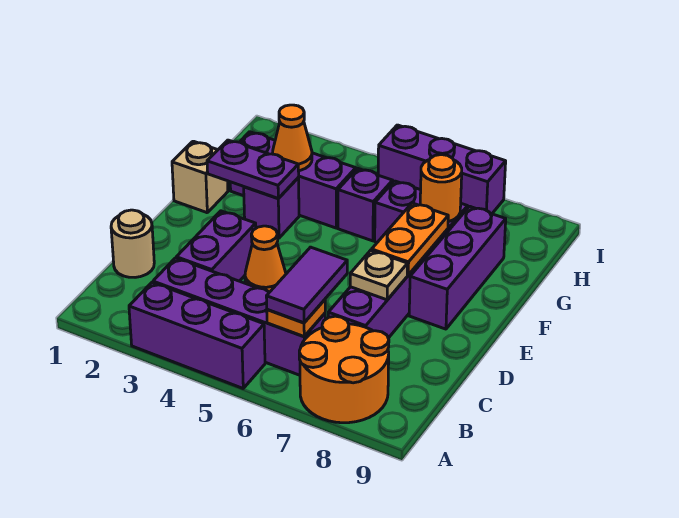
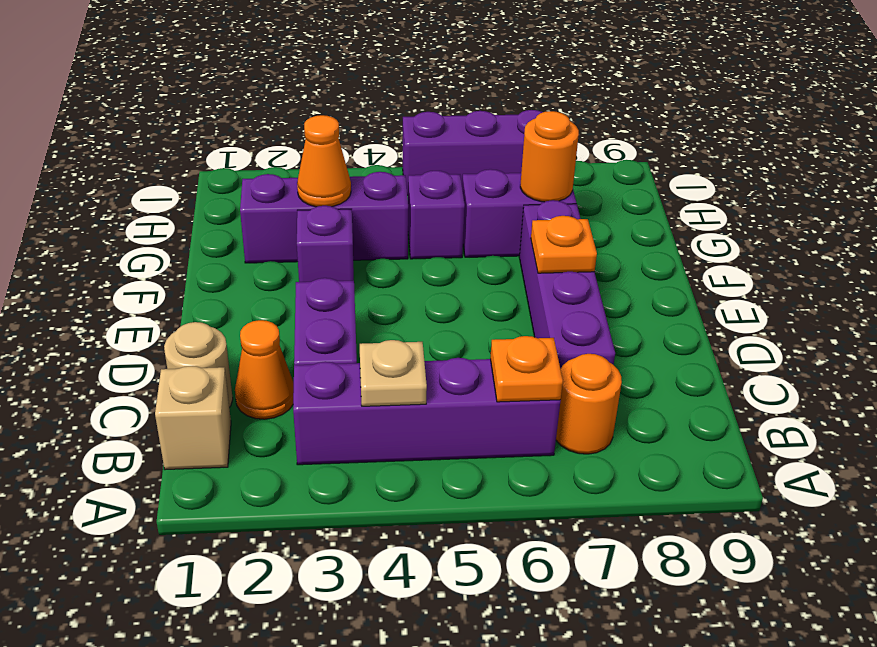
purple 1x3 brick [129,283,265,388] -> none
orange 2x2 round brick [299,316,389,423] -> orange 1x1 round brick [556,354,622,454]
purple 1x2 tile [266,247,347,323] -> none
orange 1x1 cone [245,226,286,292] -> orange 1x1 cone moved to [235,320,294,419]
tan 1x1 plate [350,250,408,300] -> tan 1x1 plate moved to [360,340,427,406]
orange 1x2 plate [372,203,448,275] -> orange 1x1 plate [531,216,597,273]
purple 1x3 brick [409,206,506,329] -> none
tan 1x1 brick [172,141,228,213] -> tan 1x1 brick moved to [155,366,231,470]
purple 1x2 plate [207,140,299,198] -> none

